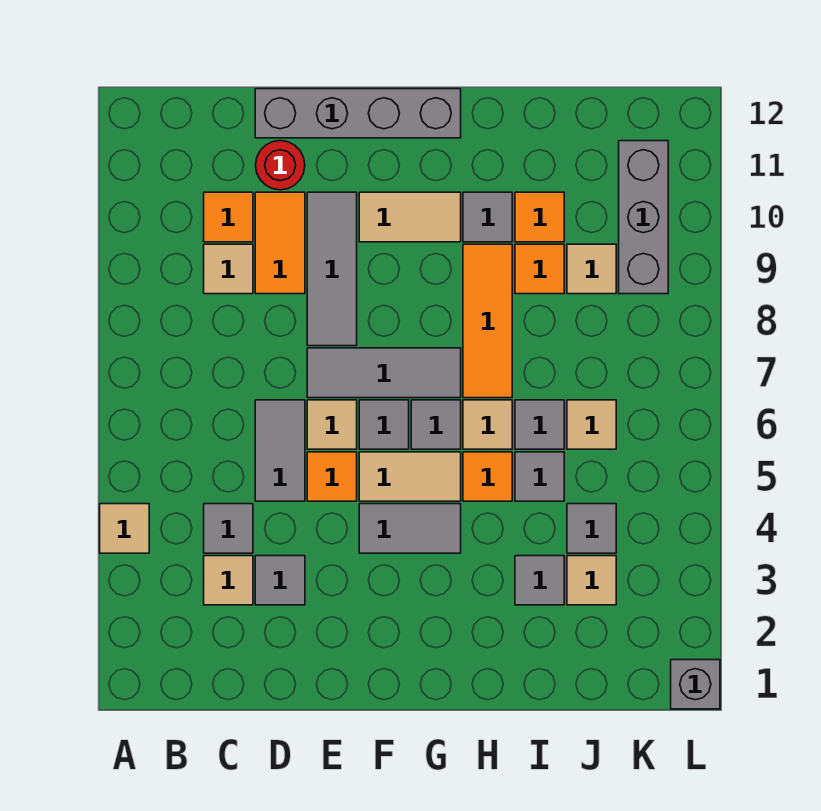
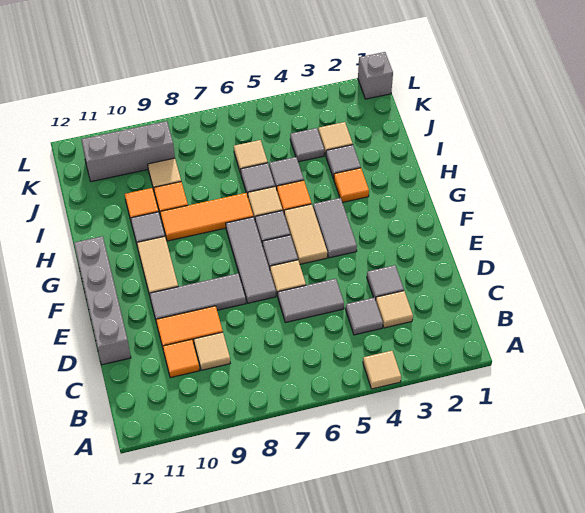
red 1x1 round brick [256,141,305,190] -> none
orange 1x1 tile [307,452,357,501] -> orange 1x1 tile moved to [334,168,369,203]

